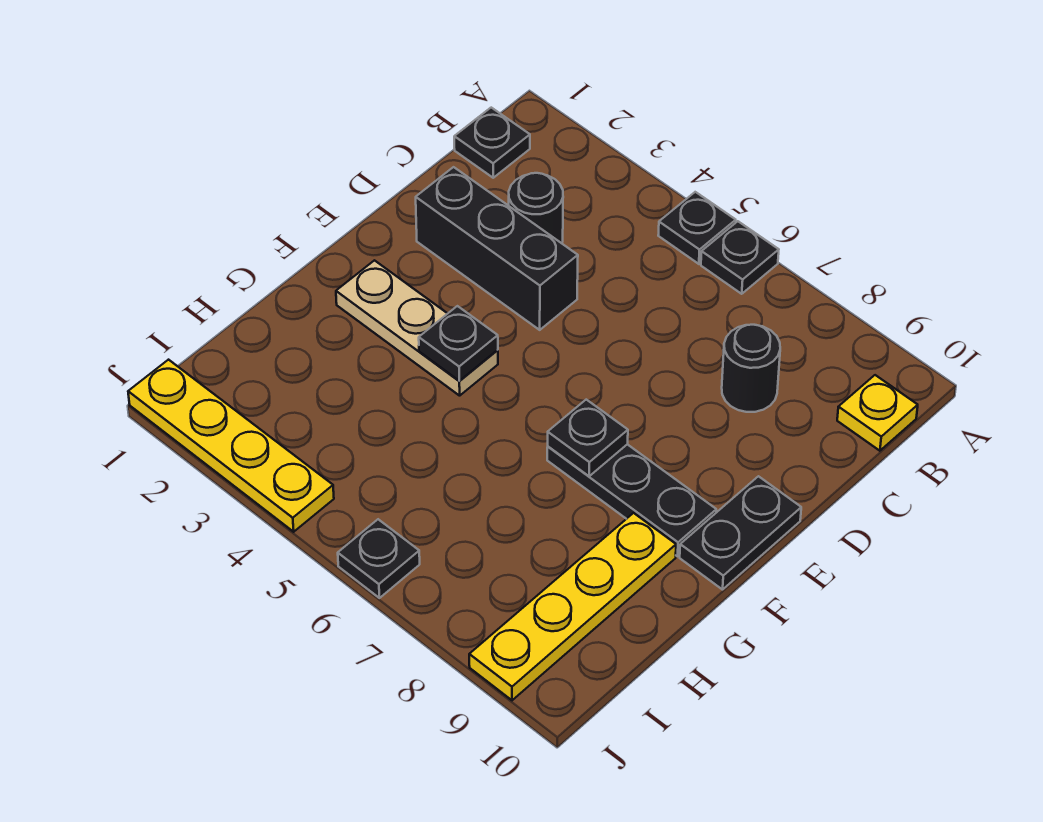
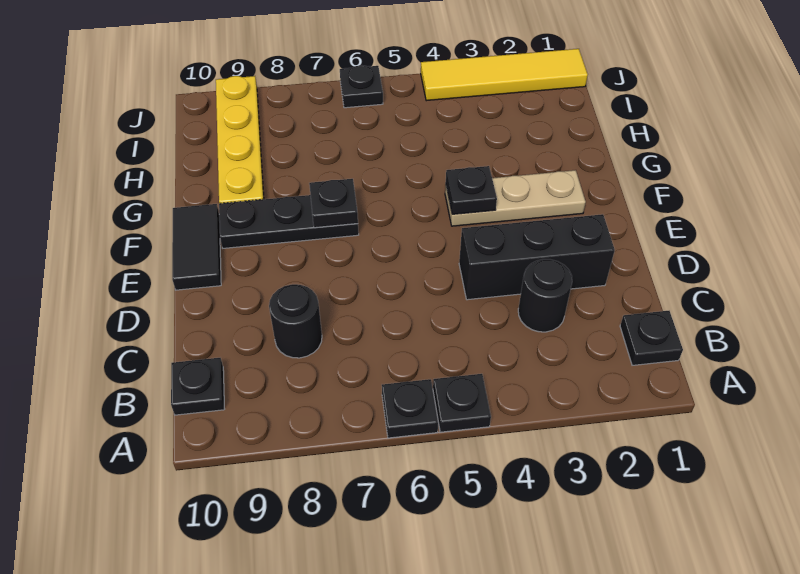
yellow 1x1 plate [837,375,918,451] -> black 1x1 plate [171,358,224,415]
black 1x2 plate [680,476,801,590] -> black 1x2 tile [172,204,221,290]
yellow 1x4 plate [128,360,334,532] -> yellow 1x4 tile [421,49,588,101]

